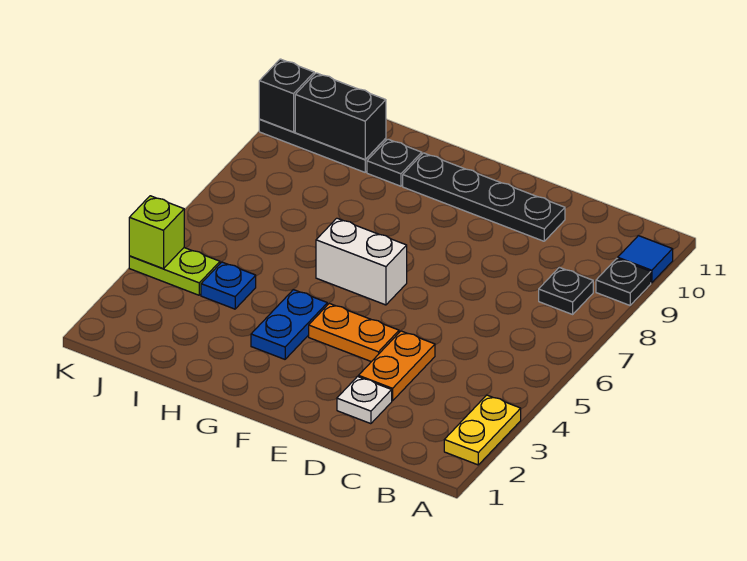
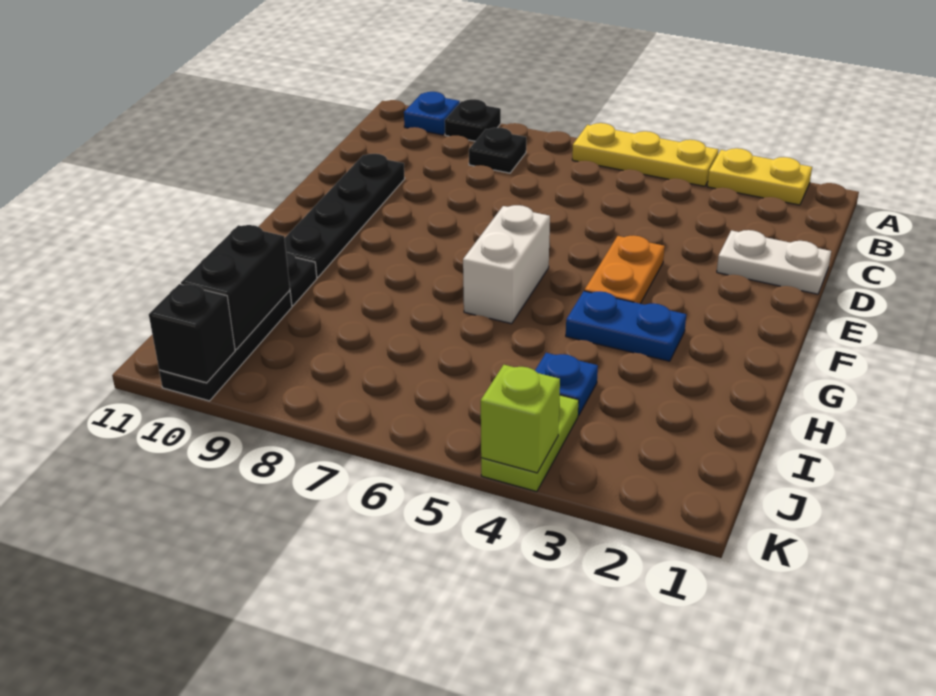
none -> yellow 1x3 plate [572,123,718,186]
blue 1x1 tile [618,236,673,283] -> blue 1x1 plate [404,92,460,135]
white 1x1 plate [337,376,392,424] -> white 1x2 plate [717,230,831,294]
orange 1x2 plate [359,331,435,401] -> none

